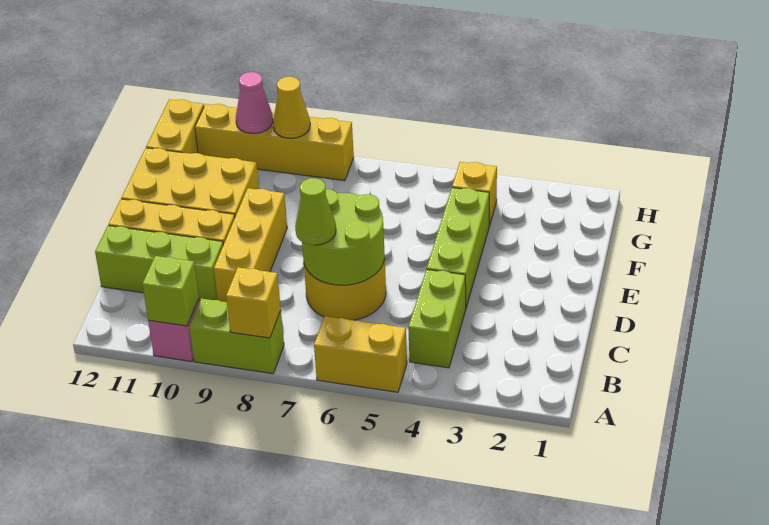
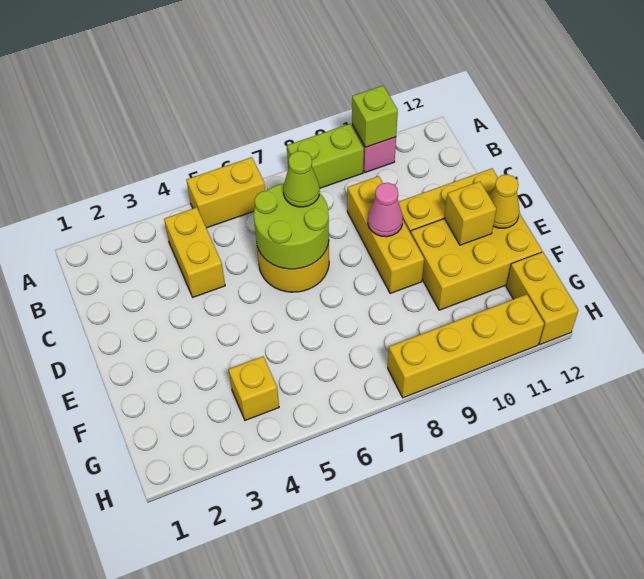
yellow 1x1 brick [226,267,281,338] -> yellow 1x1 brick moved to [444,181,496,245]
lime 1x2 brick [408,269,466,368] -> yellow 1x2 brick [164,207,225,297]
lime 1x3 brick [95,226,223,301] -> none
lime 1x3 brick [427,188,489,307] -> none
yellow 1x1 cone [273,77,310,138] -> yellow 1x1 cone moved to [490,174,520,228]
pink 1x1 cone [236,72,273,134] -> pink 1x1 cone moved to [368,183,403,237]

